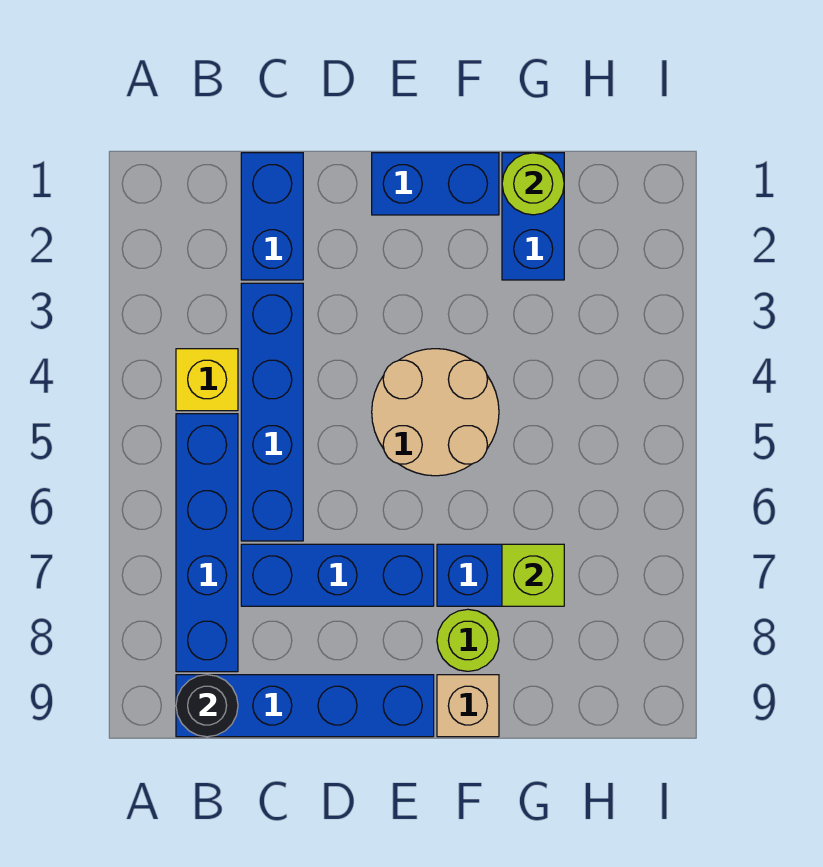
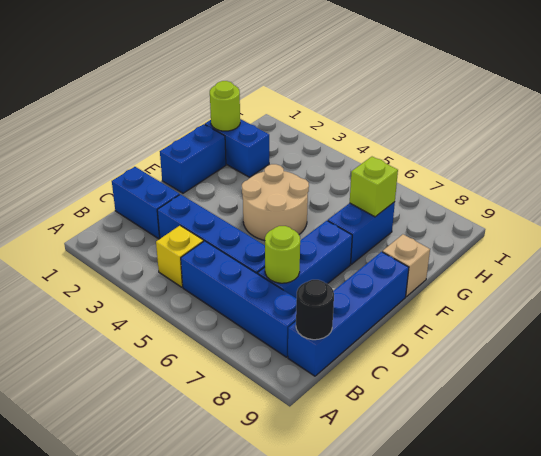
lime 1x1 round brick [437,609,499,671] -> lime 1x1 round brick moved to [265,226,300,283]

